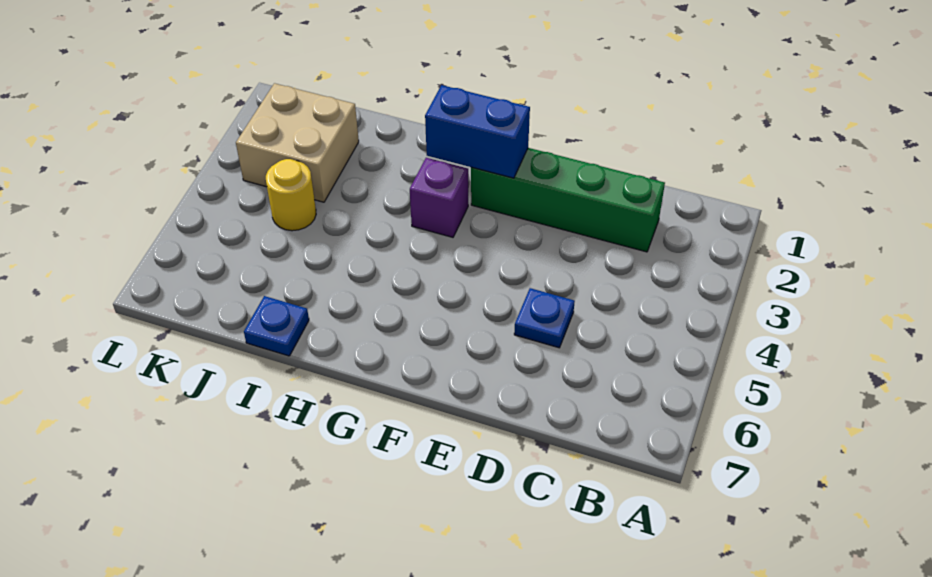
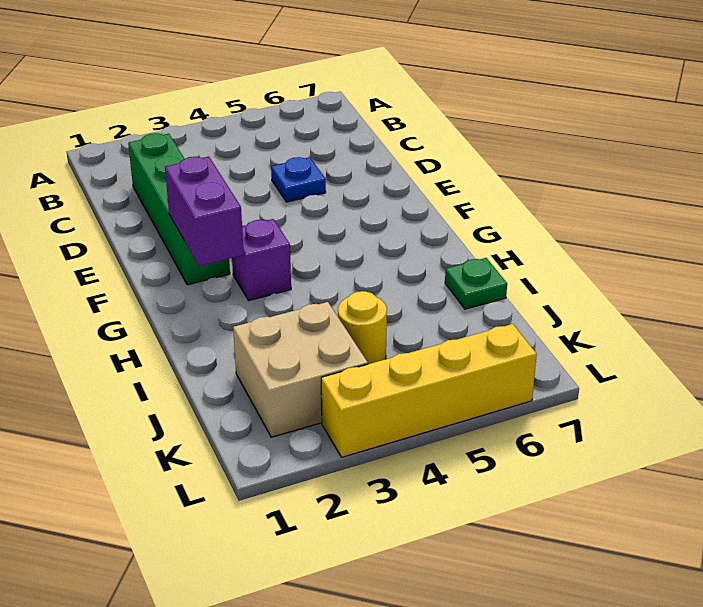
blue 1x2 brick [425,85,530,178] -> purple 1x2 brick [165,157,244,266]
blue 1x1 plate [244,296,309,356] -> green 1x1 plate [445,258,507,309]
none -> yellow 1x4 brick [321,324,537,457]

